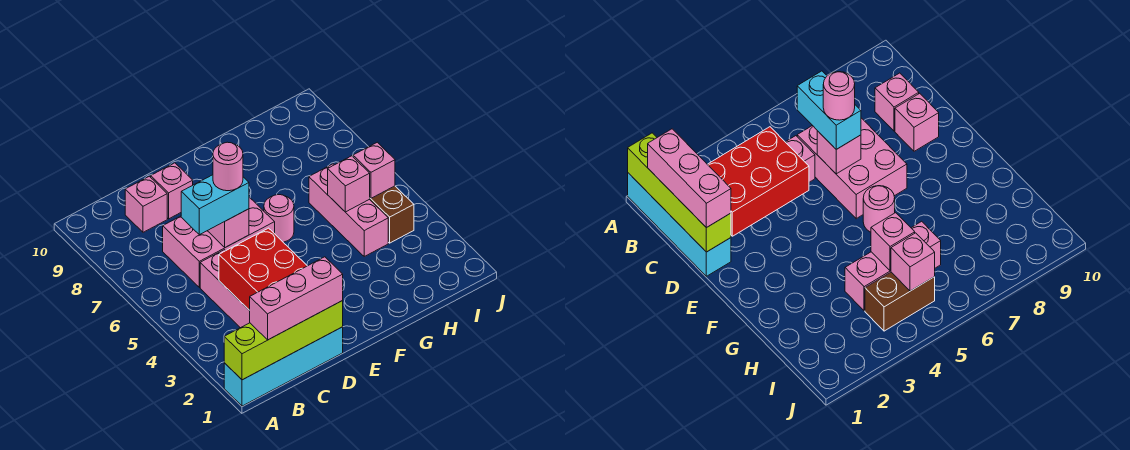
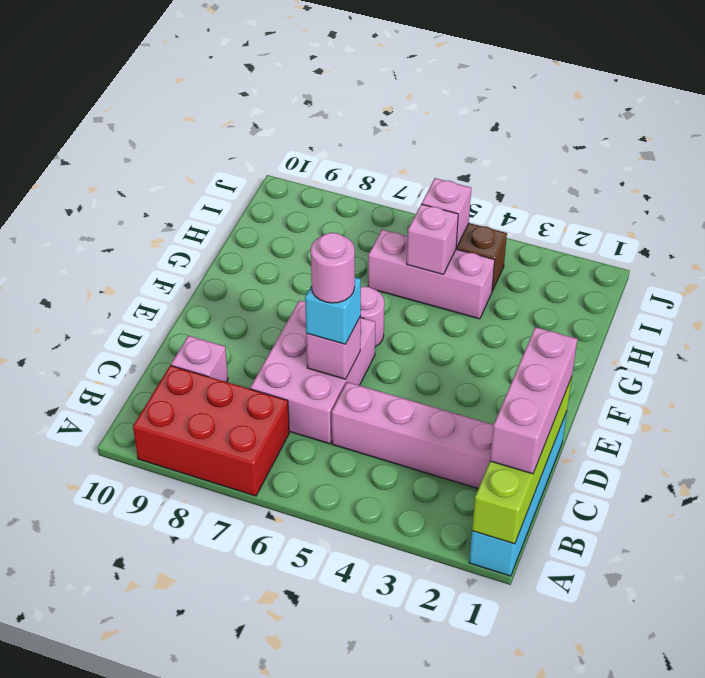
red 2x3 brick [219,228,307,310] -> red 2x3 brick moved to [133,365,289,496]
cyan 1x2 brick [181,175,249,235] -> cyan 1x1 brick [305,278,361,344]
pink 1x1 brick [151,163,193,219] -> none

